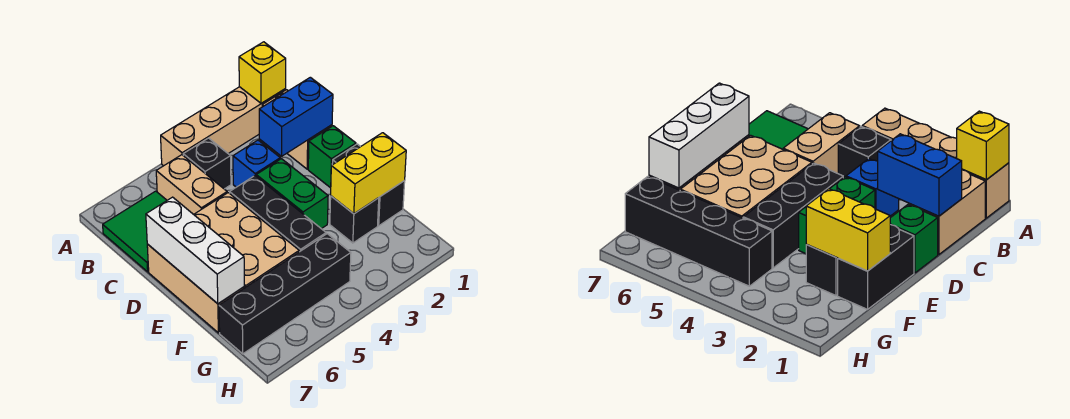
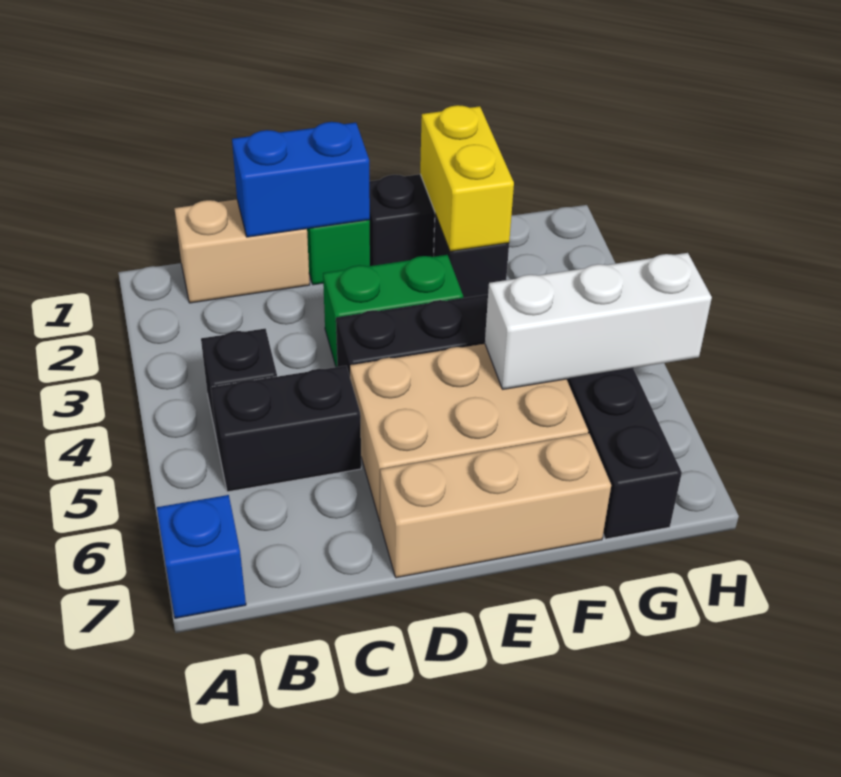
tan 1x4 brick [161,87,286,166] -> none
yellow 1x1 brick [239,42,286,103] -> none
tan 1x2 brick [156,155,227,214] -> black 1x2 brick [211,366,361,492]
green 2x2 tile [103,191,167,272] -> none
blue 1x2 brick [259,77,333,156] -> blue 1x2 brick turned to [232,122,370,237]
blue 1x1 brick [233,140,280,187] -> blue 1x1 brick moved to [157,495,246,618]
white 1x3 brick [146,197,244,304] -> white 1x3 brick moved to [485,253,712,389]

